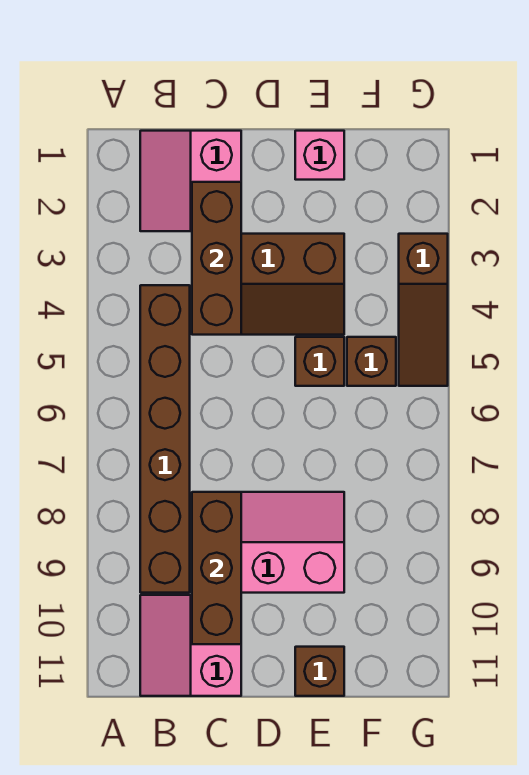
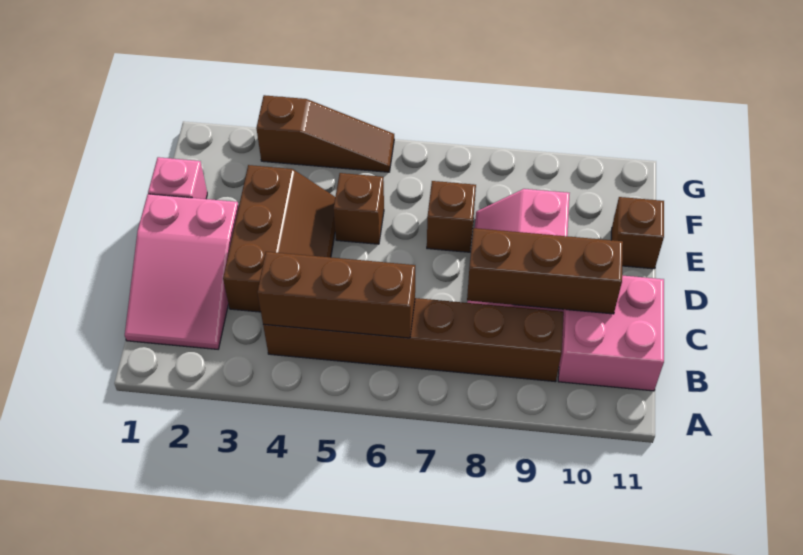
pink 2x2 slope [140,131,241,231] -> pink 2x3 slope [125,194,239,349]
pink 2x2 slope [140,595,241,696] -> pink 2x2 brick [558,275,664,391]
brown 1x3 brick [192,182,241,335] -> brown 1x3 brick moved to [257,252,415,338]
brown 1x1 brick [347,337,396,386] -> brown 1x1 brick moved to [427,181,476,252]

